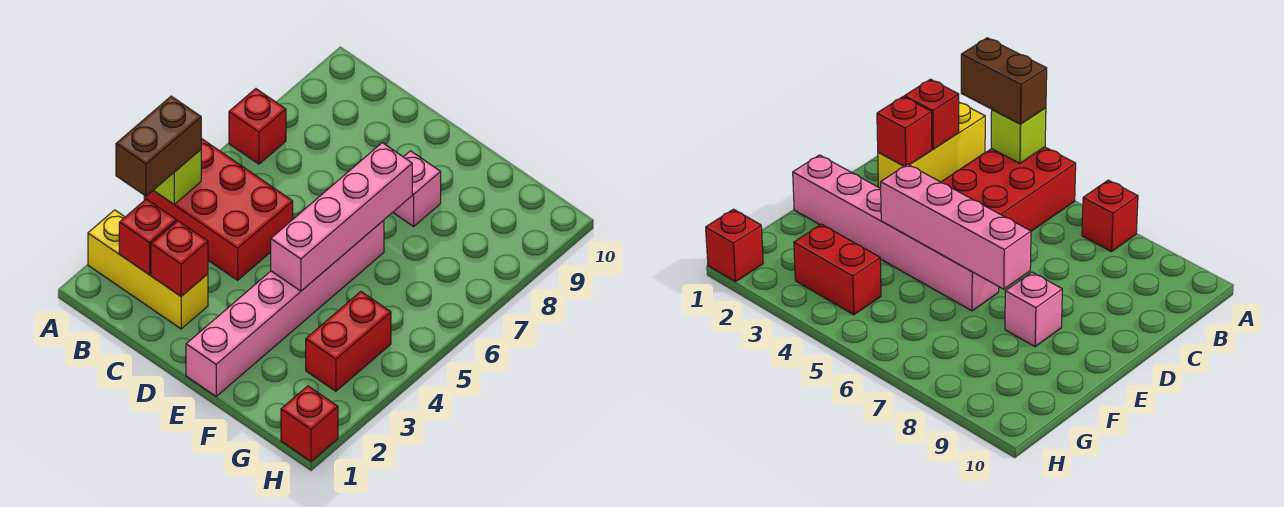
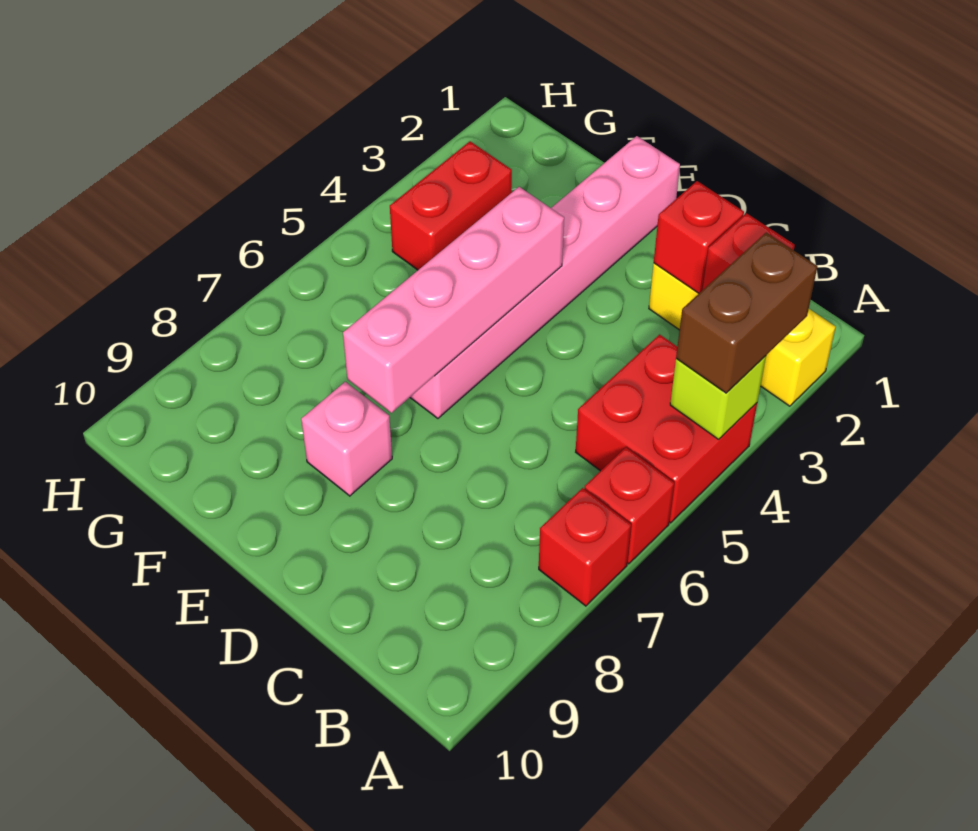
red 2x3 brick [144,138,293,280] -> red 2x2 brick [576,334,757,523]
red 1x1 brick [281,386,338,461] -> red 1x1 brick moved to [584,448,674,564]

